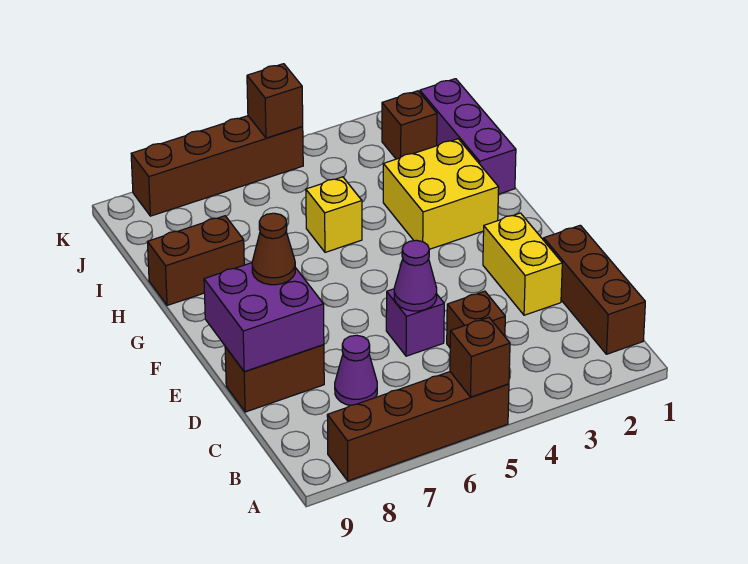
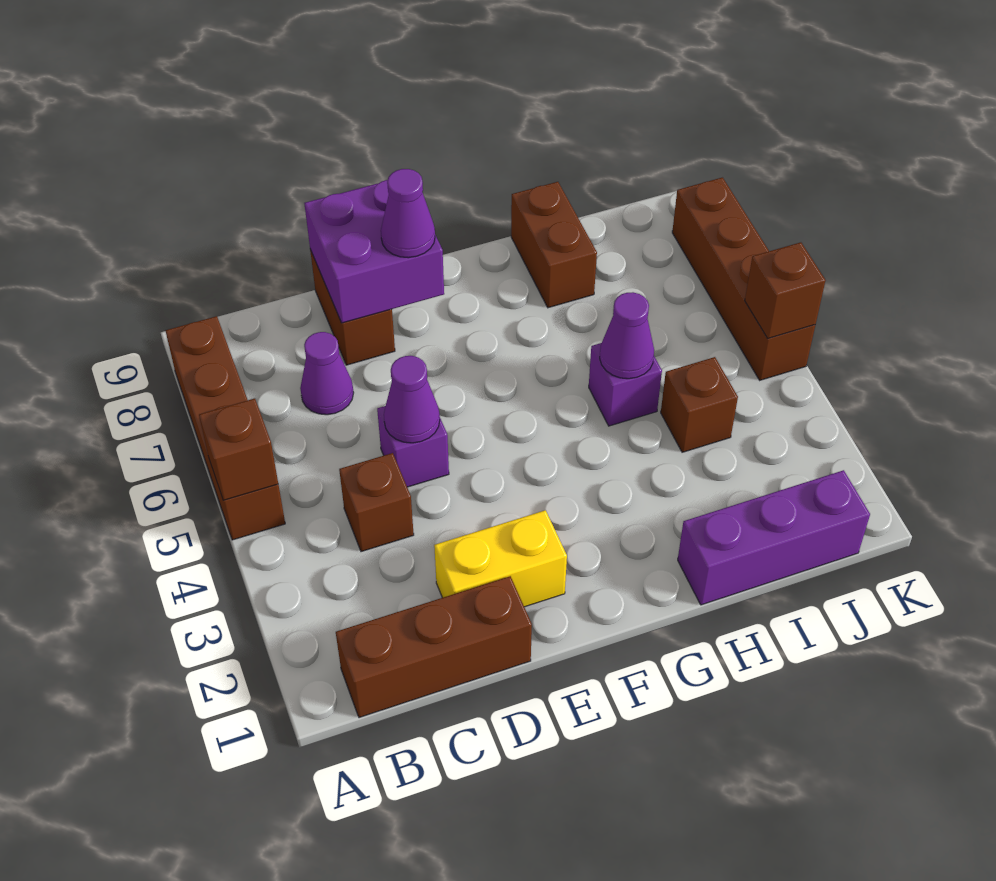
brown 1x1 cone [252,213,295,285] -> purple 1x1 cone [381,169,435,258]
yellow 2x2 brick [383,139,499,249] -> none
yellow 1x1 brick [306,177,362,252] -> purple 1x1 brick [589,343,662,426]
none -> purple 1x1 cone [600,292,654,379]
brown 1x1 brick [382,91,437,159] -> brown 1x1 brick moved to [661,357,738,452]

